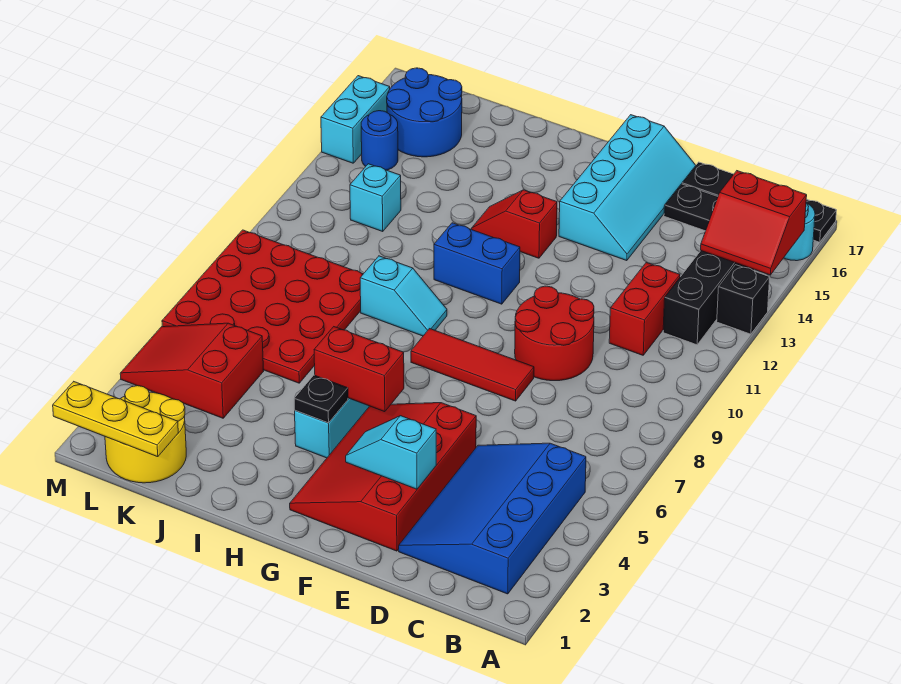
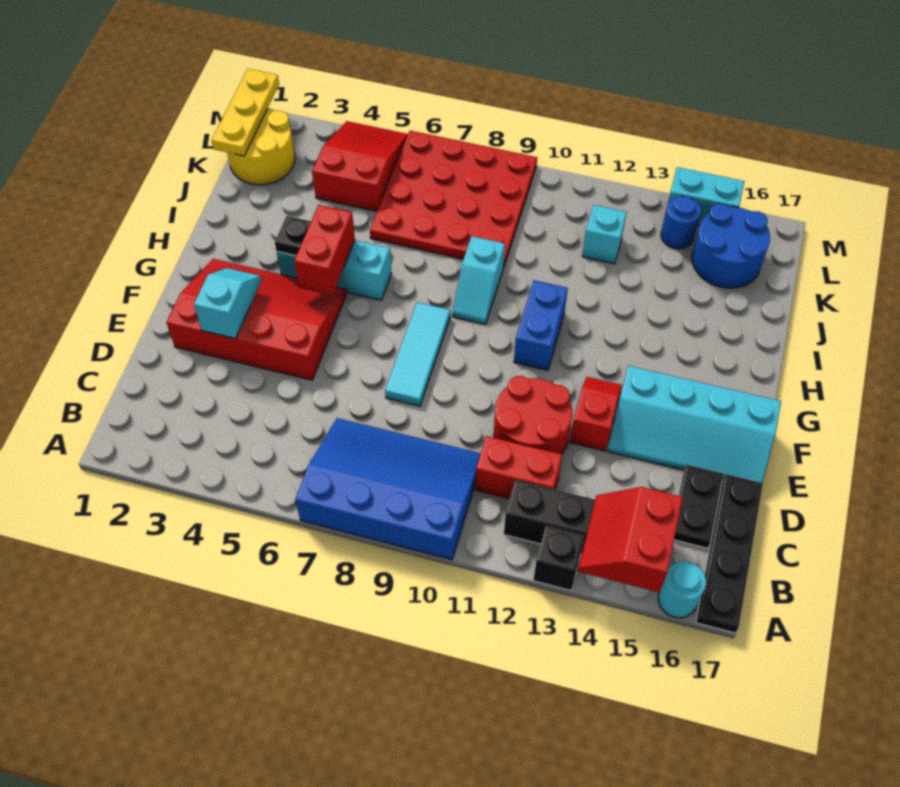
blue 3x4 slope [399,443,586,594] -> blue 3x4 slope moved to [295,418,481,560]
red 2x2 round brick [515,286,594,381] -> red 2x2 round brick moved to [494,376,572,454]
red 1x3 tile [411,329,534,401] -> cyan 1x3 tile [385,302,450,406]
red 1x2 slope [472,190,557,258] -> red 1x2 slope moved to [570,377,622,451]

